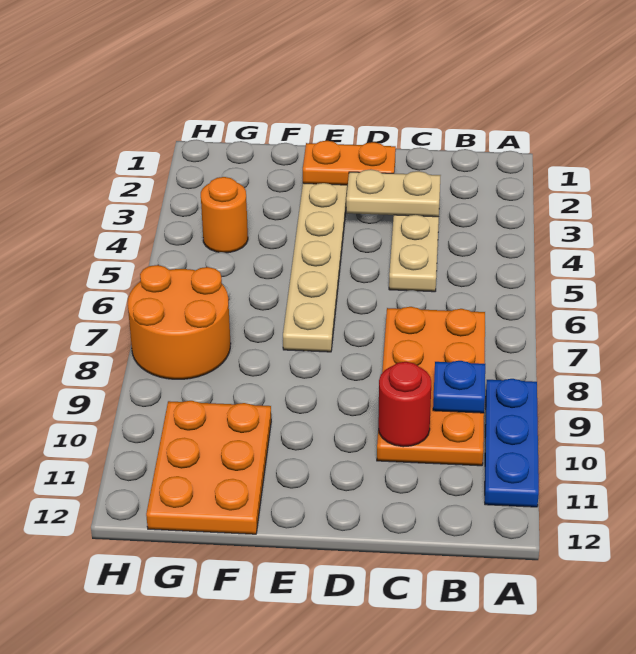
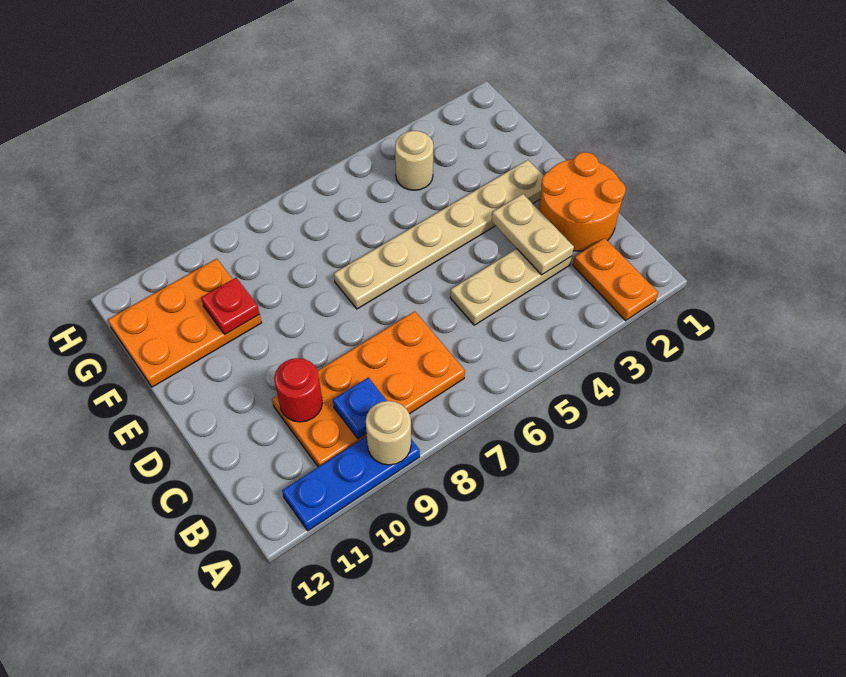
none -> tan 1x1 round brick [366,401,411,465]
orange 1x2 plate [303,141,396,185] -> orange 1x2 plate moved to [573,238,658,321]
none -> red 1x1 plate [201,278,259,334]
orange 1x1 round brick [201,177,248,253] -> tan 1x1 round brick [395,131,434,190]
orange 2x2 round brick [128,265,231,379] -> orange 2x2 round brick moved to [539,152,626,251]

